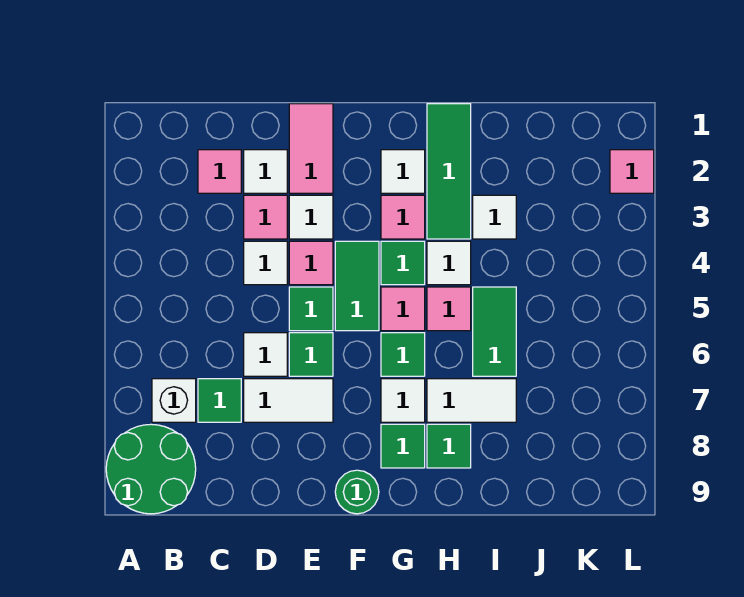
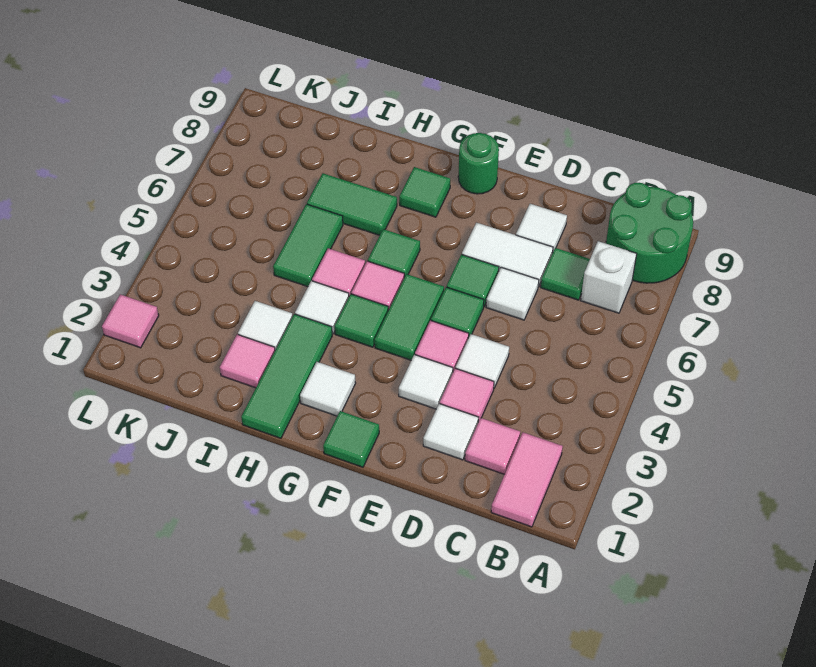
pink 1x2 tile [289,104,333,193] -> pink 1x2 tile moved to [491,432,563,527]
pink 1x1 tile [381,195,425,239] -> pink 1x1 tile moved to [220,334,275,388]
white 1x1 tile [381,379,425,422] -> white 1x1 tile moved to [516,204,567,251]
white 1x2 tile [427,379,516,422] -> green 1x2 tile [307,173,397,235]
green 1x1 tile [427,424,471,468] -> green 1x1 tile moved to [323,411,379,467]

